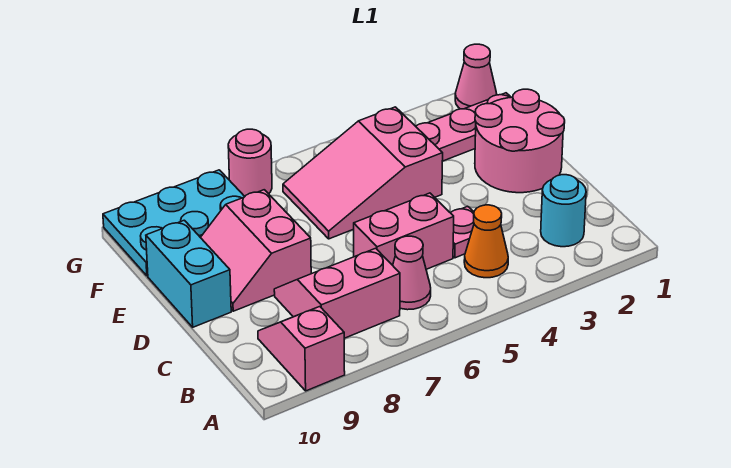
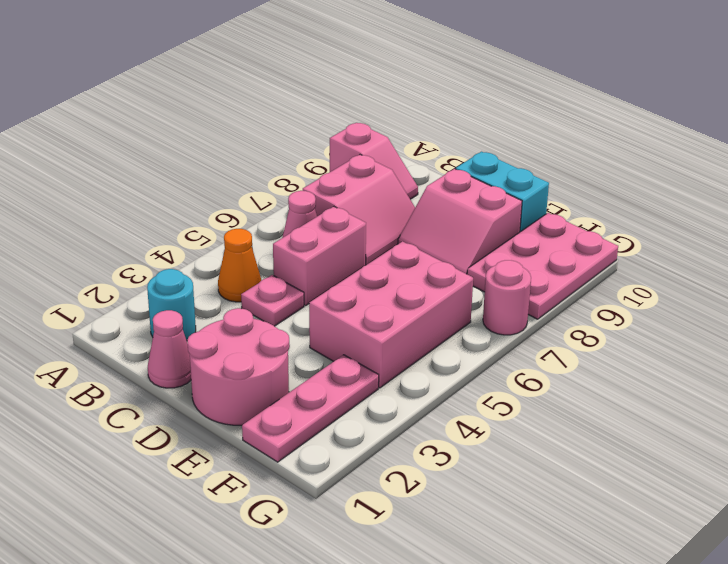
pink 2x2 slope [200,190,311,311] -> pink 2x2 slope turned to [398,169,522,274]
pink 2x3 slope [283,107,443,239] -> pink 2x3 brick [309,241,473,388]
cyan 2x3 plate [103,170,245,276] -> pink 2x3 plate [467,213,618,319]
pink 1x1 cone [455,44,497,109] -> pink 1x1 cone moved to [148,310,191,388]

